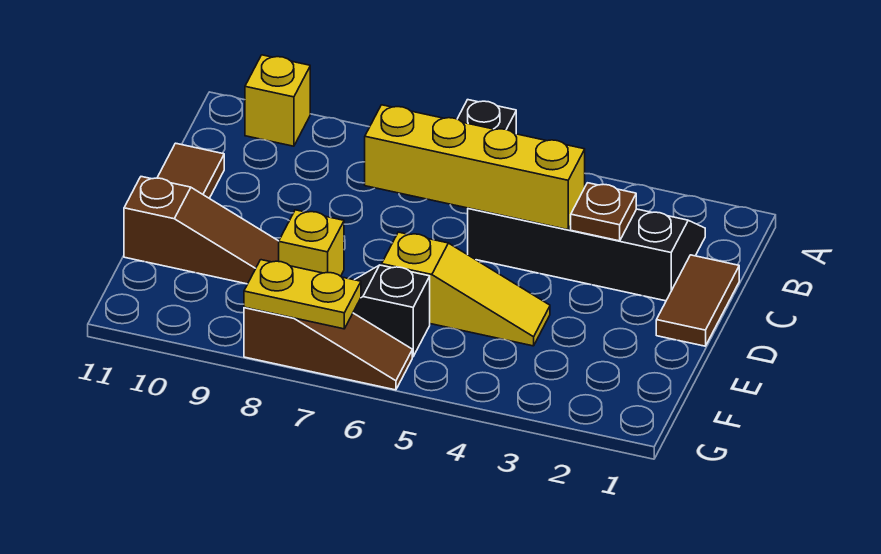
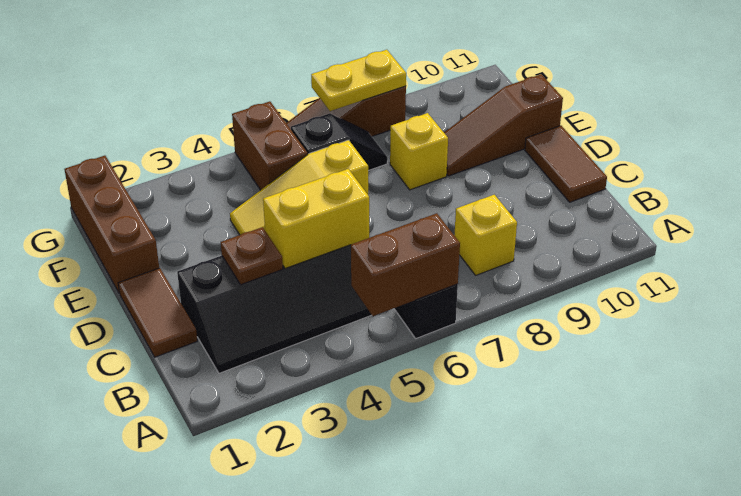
none -> brown 1x2 brick [351,213,460,316]
yellow 1x1 brick [245,55,310,146] -> yellow 1x1 brick moved to [454,195,517,275]
yellow 1x4 brick [365,105,585,230] -> yellow 1x2 brick [263,169,369,268]
none -> brown 1x3 brick [65,156,159,294]
none -> brown 1x2 brick [232,101,307,190]

